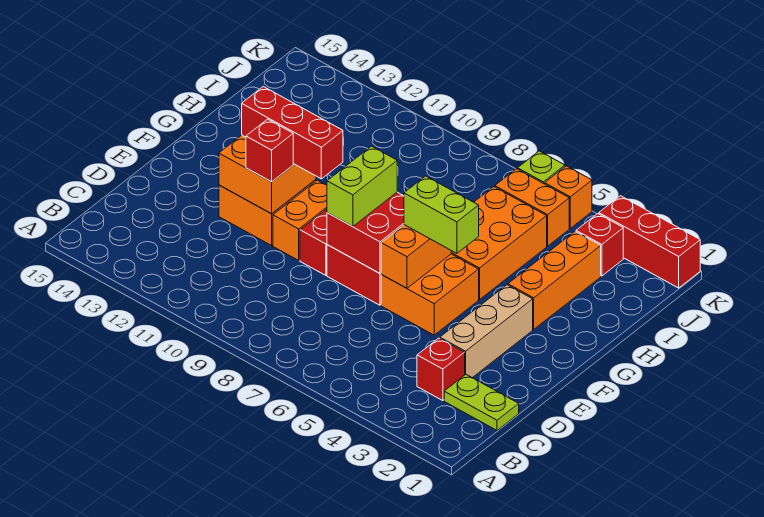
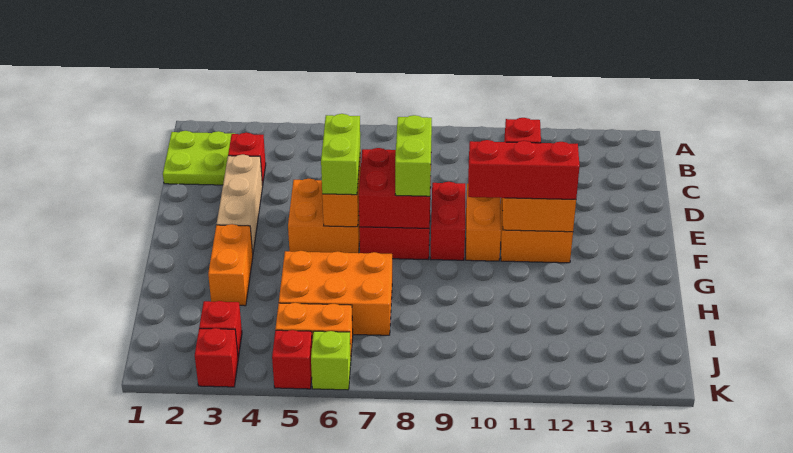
lime 1x2 plate [444,375,519,430] -> lime 2x2 plate [163,131,235,185]
lime 1x2 brick [404,176,479,253] -> lime 1x2 brick turned to [321,114,360,195]
orange 1x3 brick [508,232,601,329] -> orange 1x2 brick [208,224,253,306]
orange 2x3 brick [451,187,547,300] -> orange 2x3 brick turned to [279,251,392,335]
red 1x3 brick [599,196,700,288] -> red 1x1 brick [195,328,238,387]
orange 1x1 brick [545,166,592,228] -> red 1x1 brick [272,330,312,389]

